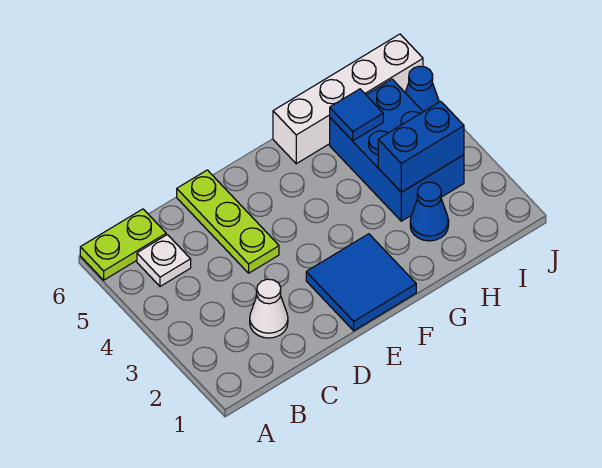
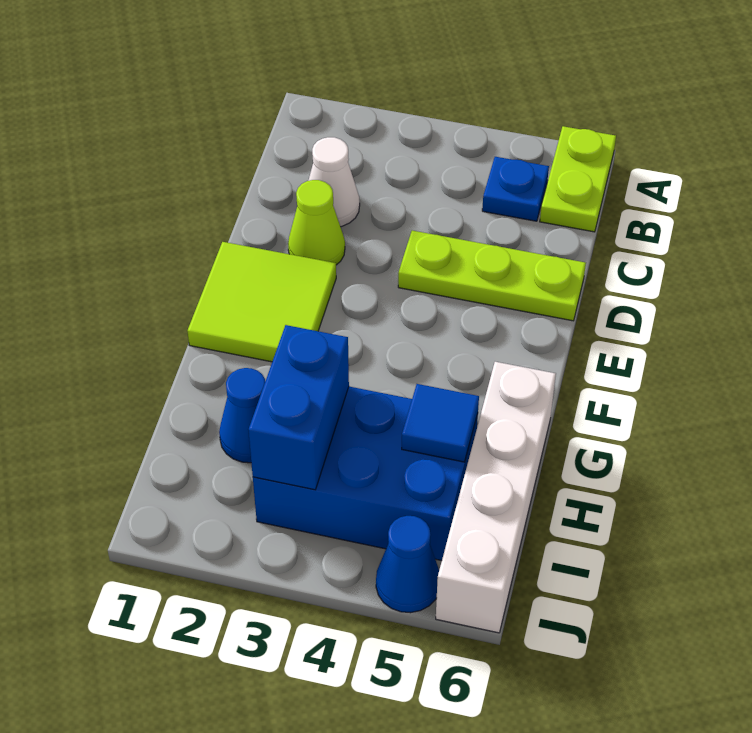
white 1x1 plate [137,235,191,286] -> blue 1x1 plate [482,157,549,221]
none -> lime 1x1 cone [288,180,345,265]
blue 2x2 tile [306,234,416,331] -> lime 2x2 tile [187,242,336,362]

